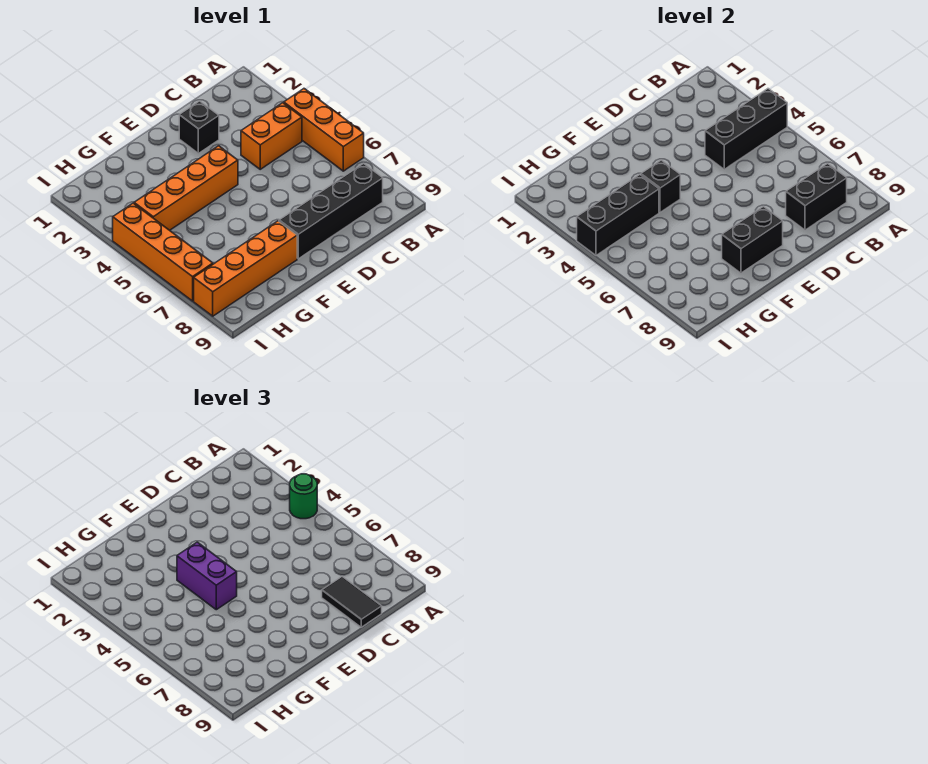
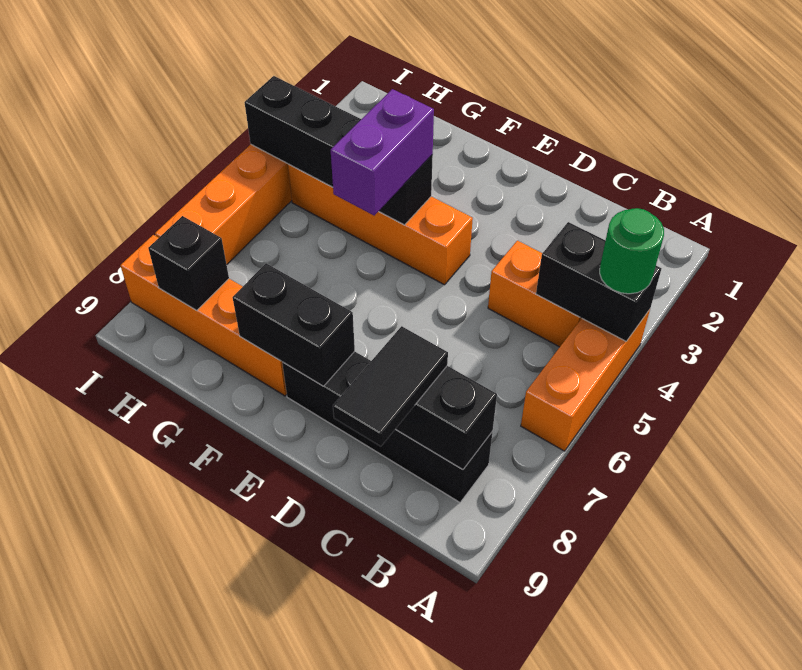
black 1x3 brick [705,89,787,169] -> black 1x2 brick [536,222,662,341]
black 1x1 brick [179,101,219,153] -> black 1x1 brick moved to [148,216,229,310]

